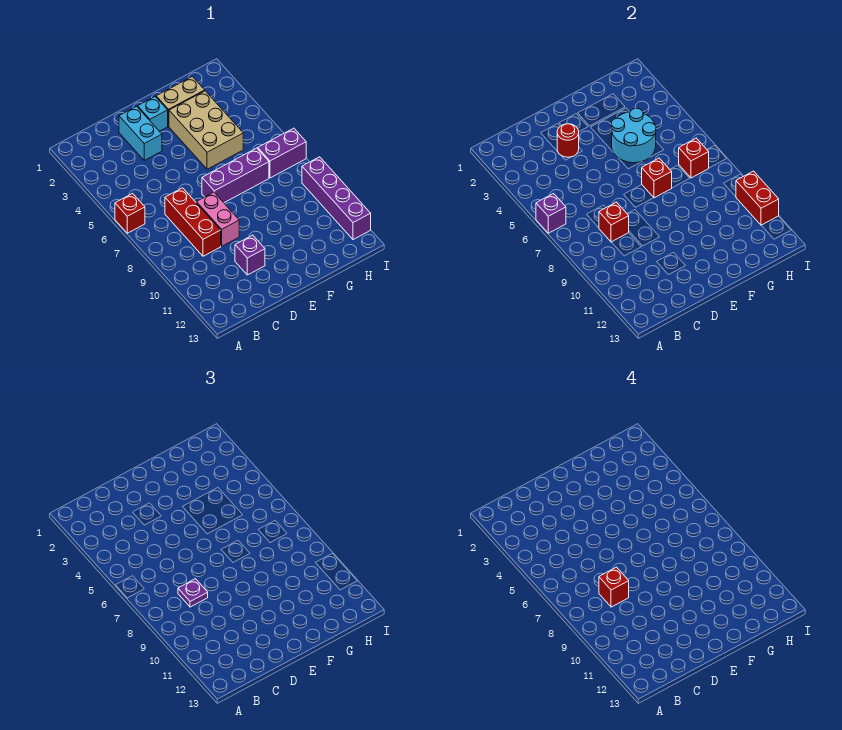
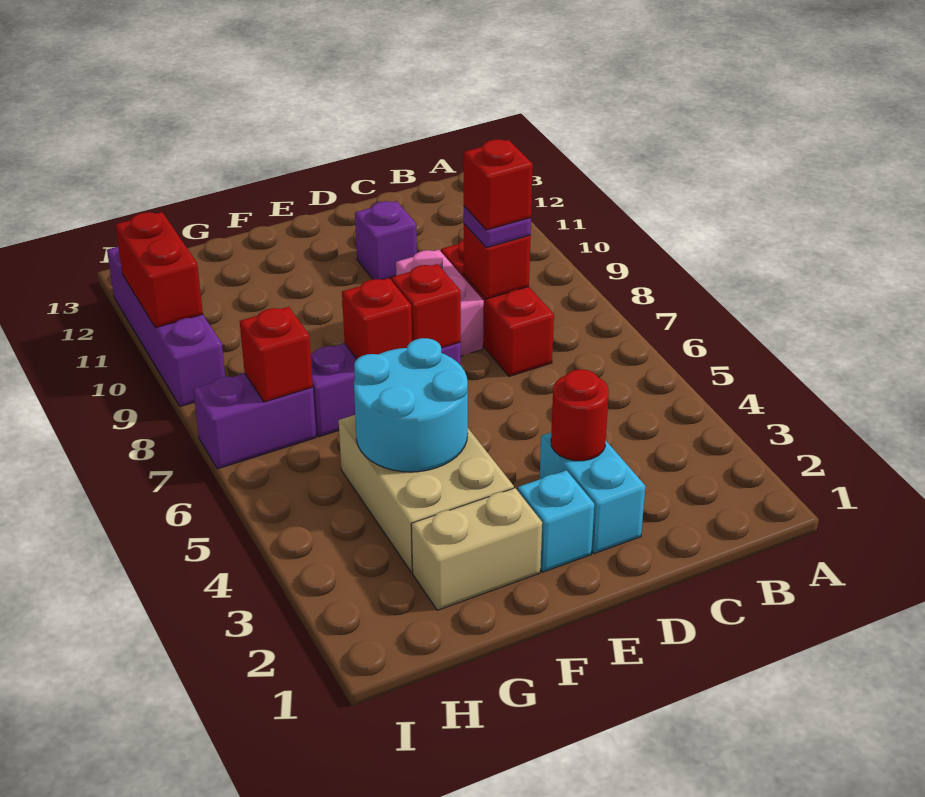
red 1x1 brick [115,194,145,233] -> red 1x1 brick moved to [391,264,461,348]
purple 1x1 brick [536,194,566,233] -> none

